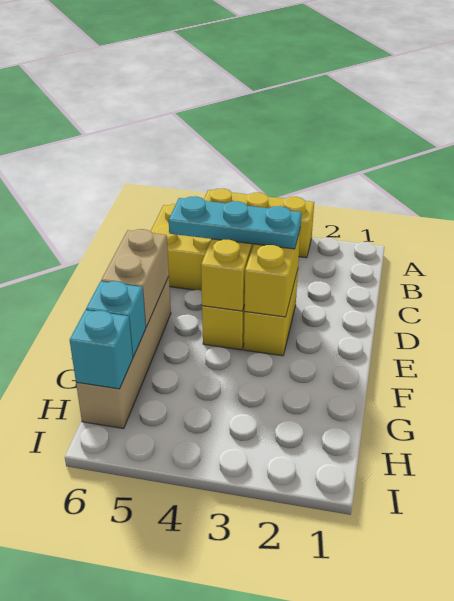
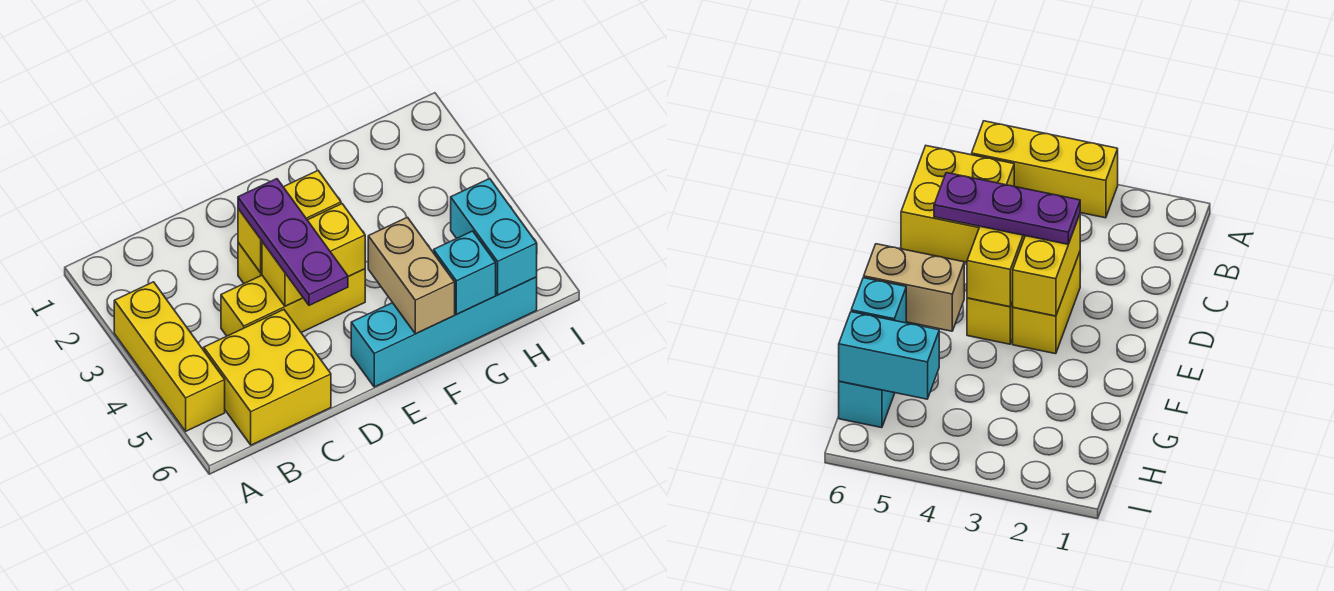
cyan 1x3 plate [169,196,302,249] -> purple 1x3 plate [238,179,348,305]
tan 1x4 brick [76,276,171,429] -> cyan 1x4 brick [351,277,537,387]
tan 1x2 brick [101,229,169,327] -> tan 1x2 brick turned to [368,217,455,334]
cyan 1x1 brick [70,310,133,389] -> cyan 1x2 brick [451,179,537,295]

